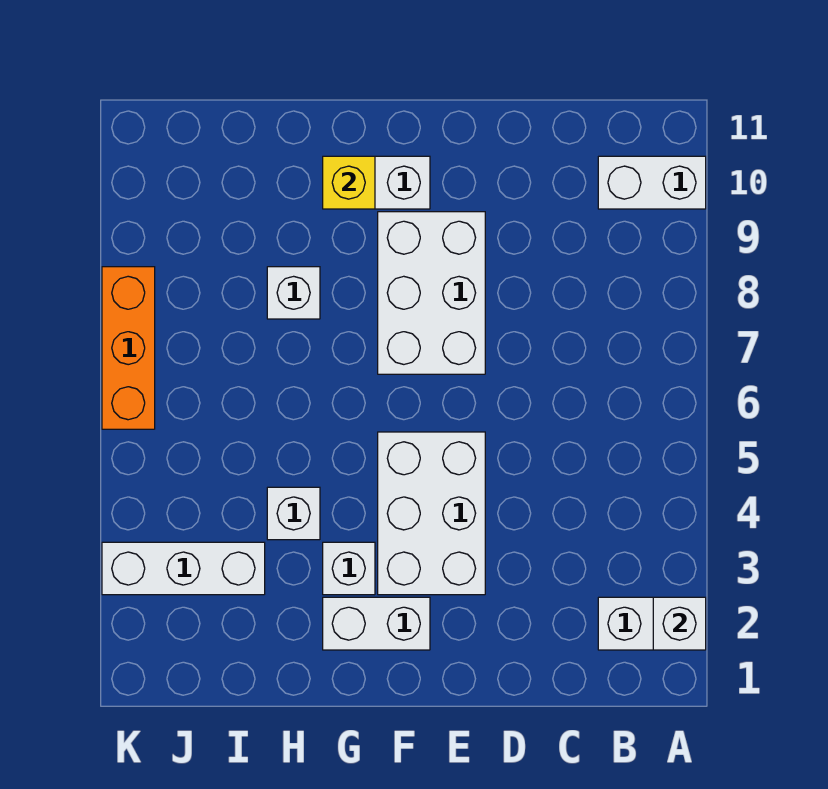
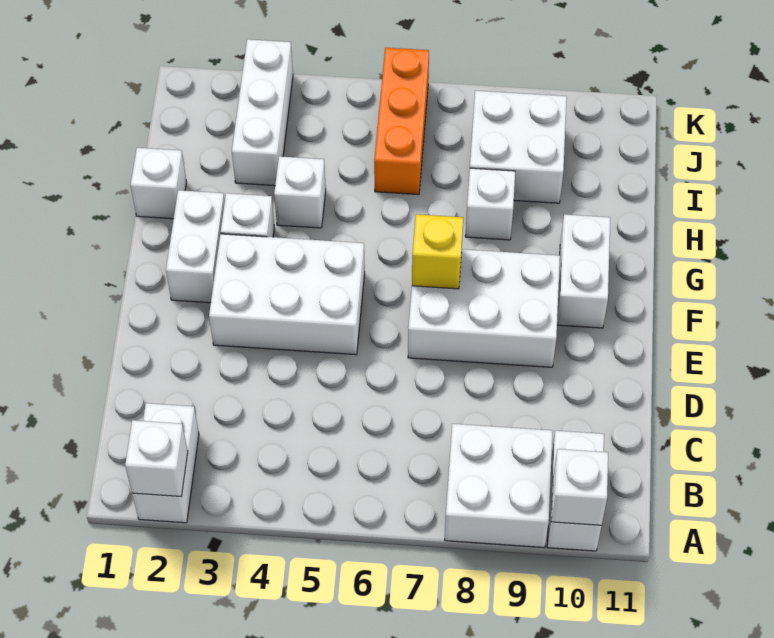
none -> white 2x2 brick [445,424,553,548]
none -> white 1x1 brick [551,449,608,525]
yellow 1x1 brick [323,156,375,209] -> yellow 1x1 brick moved to [412,214,463,289]
none -> white 1x1 brick [131,148,186,219]
none -> white 2x2 brick [470,91,567,203]
orange 1x3 brick [102,267,155,429] -> orange 1x3 brick turned to [374,48,429,195]

